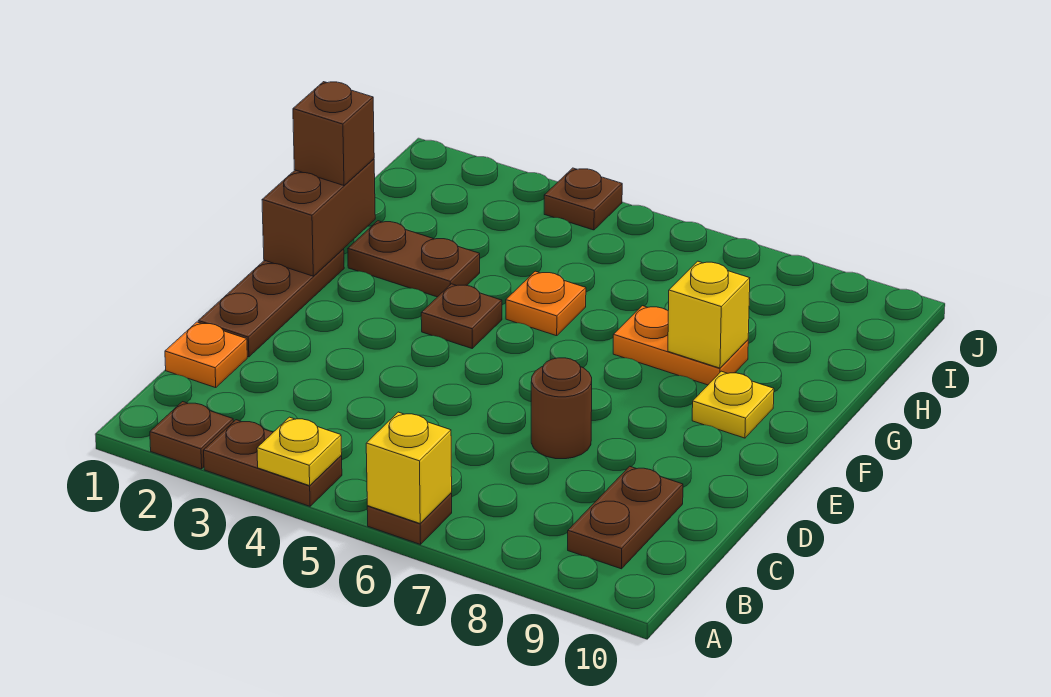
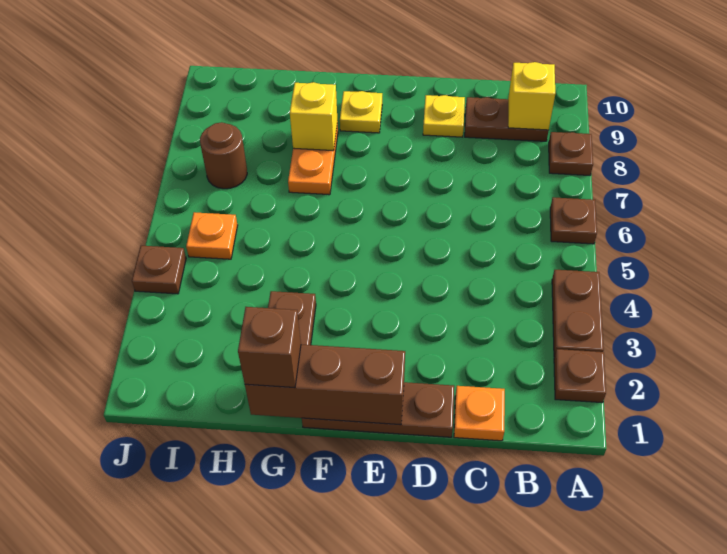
yellow 1x1 plate [257,417,342,486] -> yellow 1x1 plate moved to [423,95,465,137]
yellow 1x1 brick [366,412,452,523] -> yellow 1x1 brick moved to [508,62,555,130]
brown 1x1 round brick [531,358,592,459] -> brown 1x1 round brick moved to [200,122,247,189]
brown 1x2 brick [262,159,375,276] -> brown 1x3 brick [245,344,405,425]
brown 1x1 plate [421,284,502,348] -> brown 1x1 plate moved to [549,132,593,175]
orange 1x1 plate [506,271,586,336] -> orange 1x1 plate moved to [186,212,238,259]

